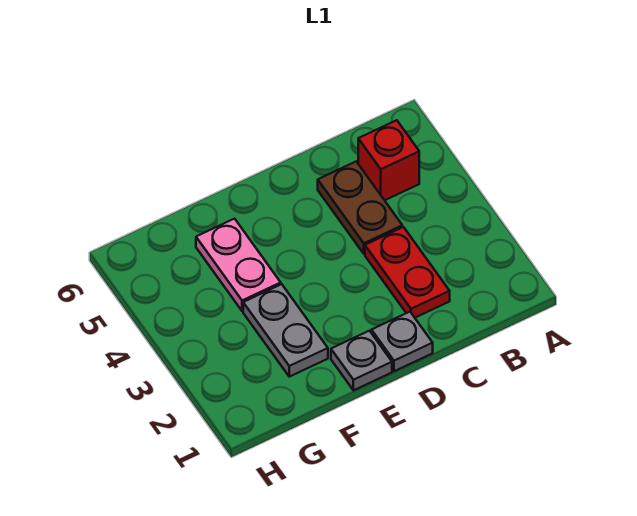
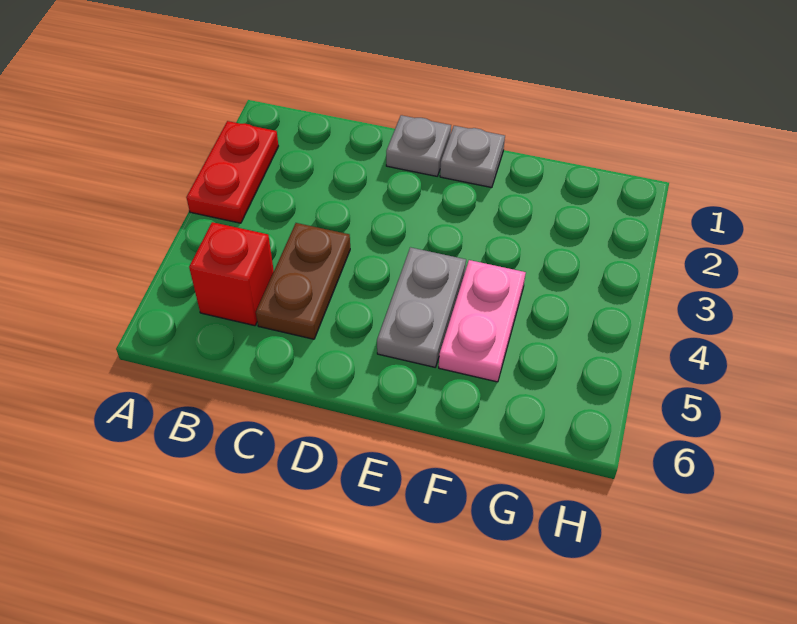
red 1x2 plate [365,227,450,318] -> red 1x2 plate moved to [186,121,278,223]
grey 1x2 plate [243,284,328,377] -> grey 1x2 plate moved to [377,247,466,367]

